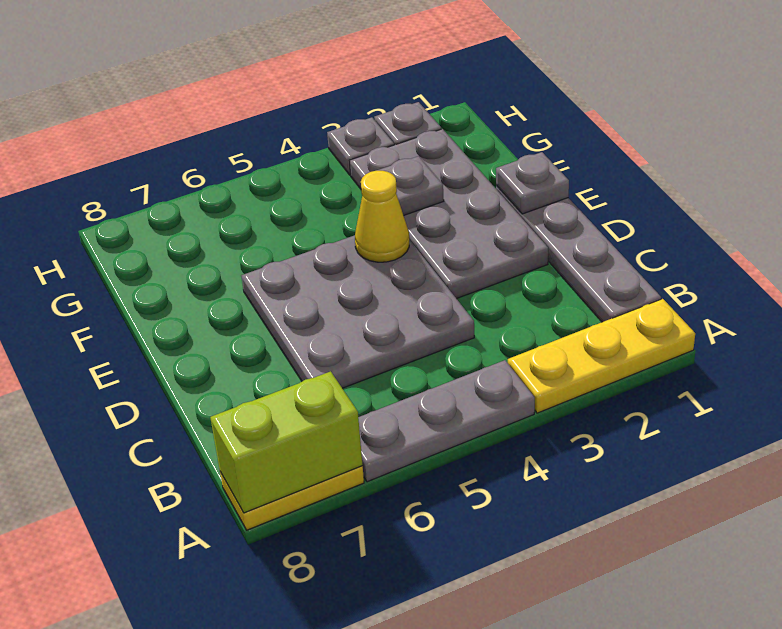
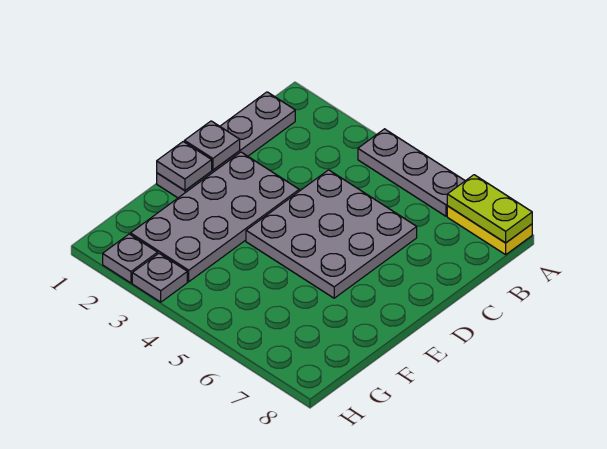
yellow 1x3 plate [508,299,695,413] -> none
lime 1x2 brick [210,371,363,513] -> lime 1x2 plate [447,175,532,243]
yellow 1x1 cone [355,171,409,262] -> none
grey 1x1 plate [377,156,444,216] -> grey 1x1 plate moved to [185,121,240,170]

